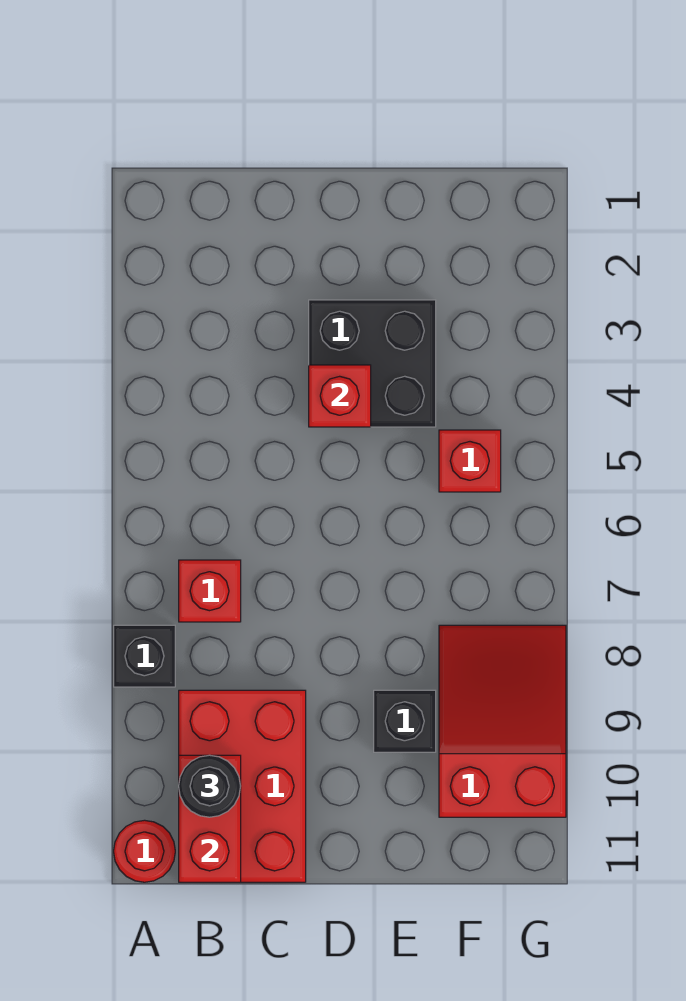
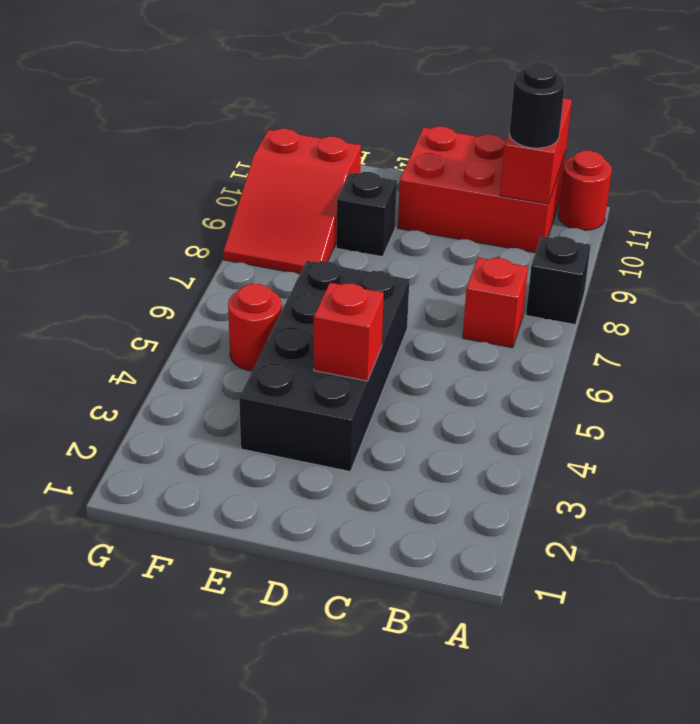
red 2x3 brick [179,690,306,882] -> red 2x3 brick turned to [398,127,566,253]
black 2x2 brick [309,300,436,427] -> black 2x4 brick [239,261,410,471]
red 1x1 brick [439,430,501,492] -> red 1x1 round brick [228,284,282,371]

